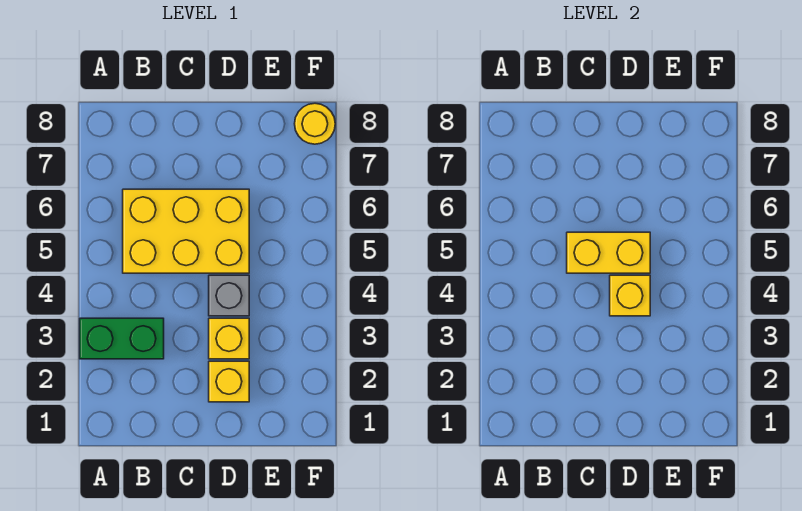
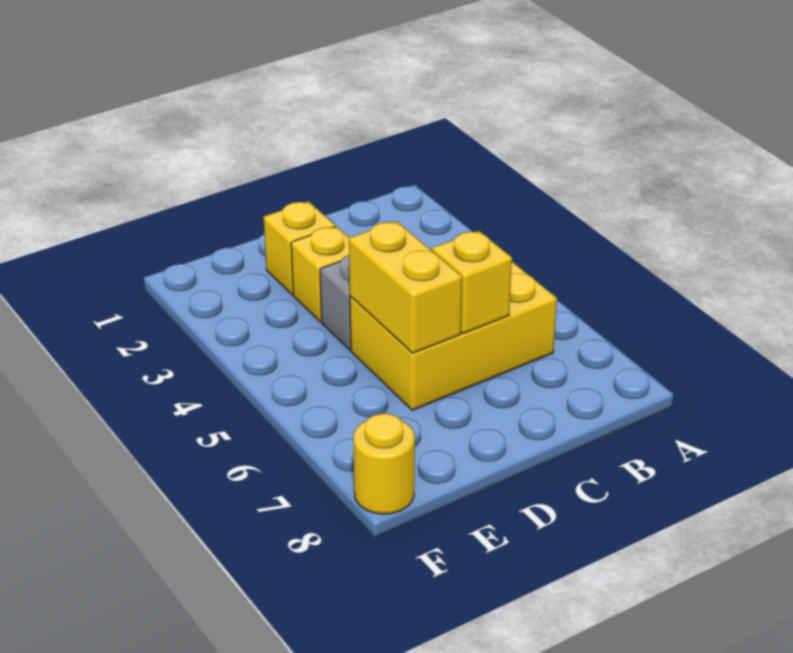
green 1x2 brick [80,318,164,359] -> none
yellow 1x2 brick [567,232,650,273] -> yellow 1x2 brick turned to [349,221,462,353]
yellow 1x1 brick [610,275,650,316] -> yellow 1x1 brick moved to [432,231,512,334]

